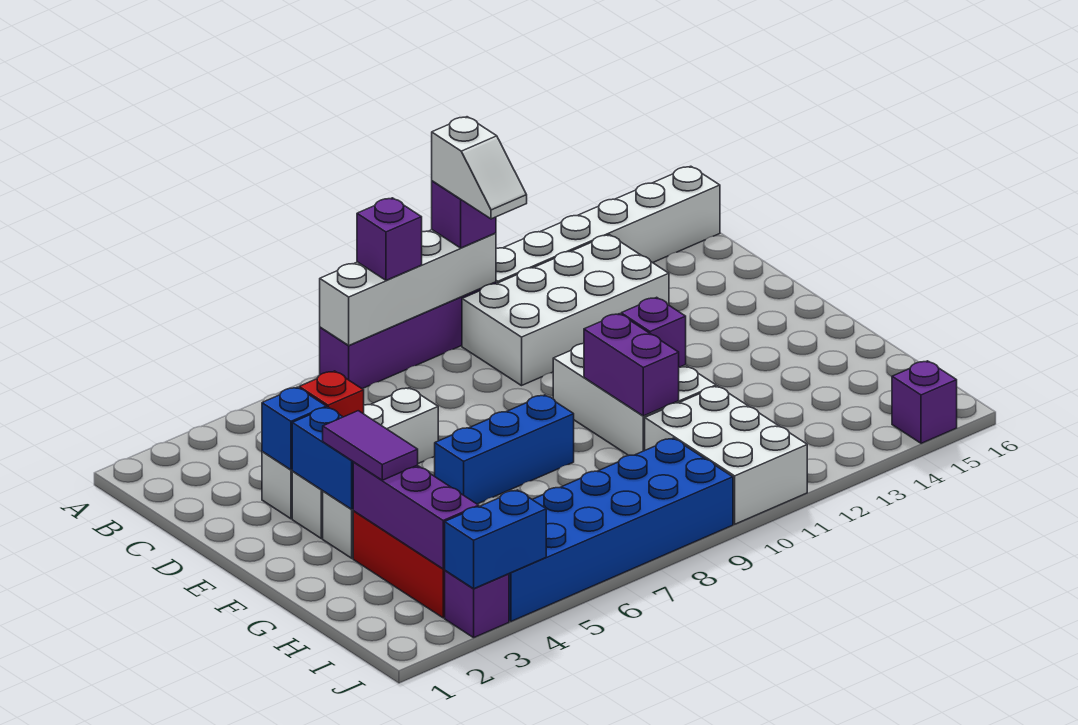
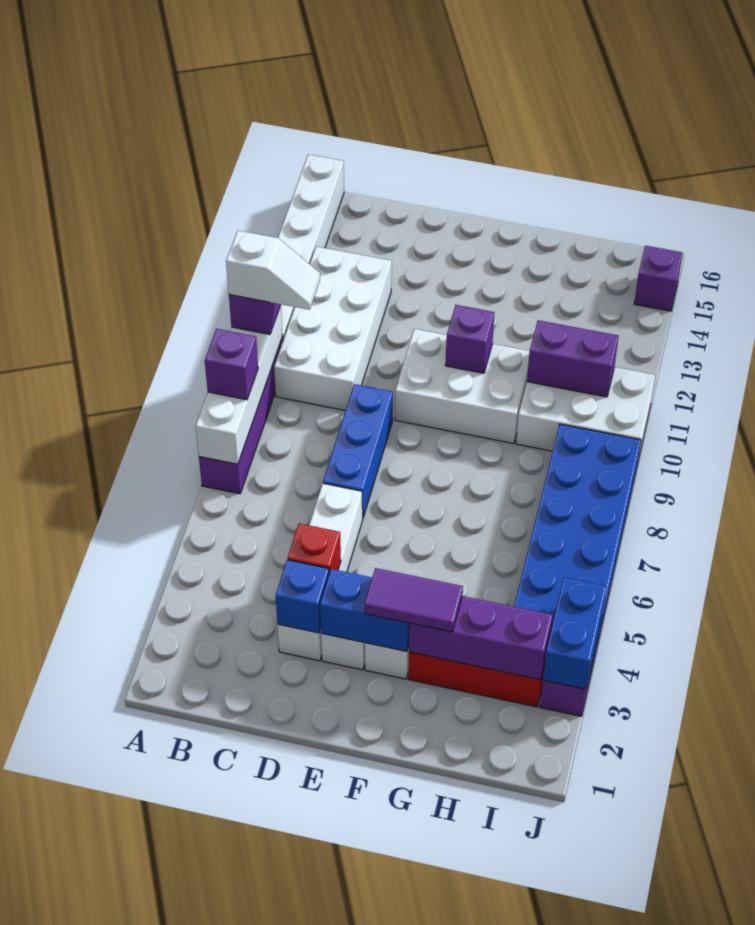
blue 1x3 brick [435,395,574,504] -> blue 1x3 brick moved to [323,384,393,517]
purple 1x2 brick [584,314,679,416] -> purple 1x2 brick moved to [527,320,619,397]

